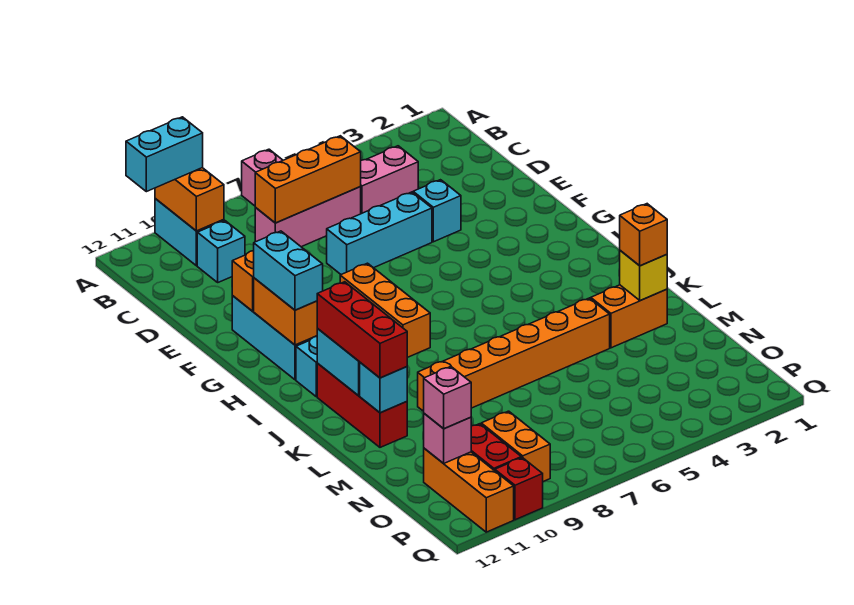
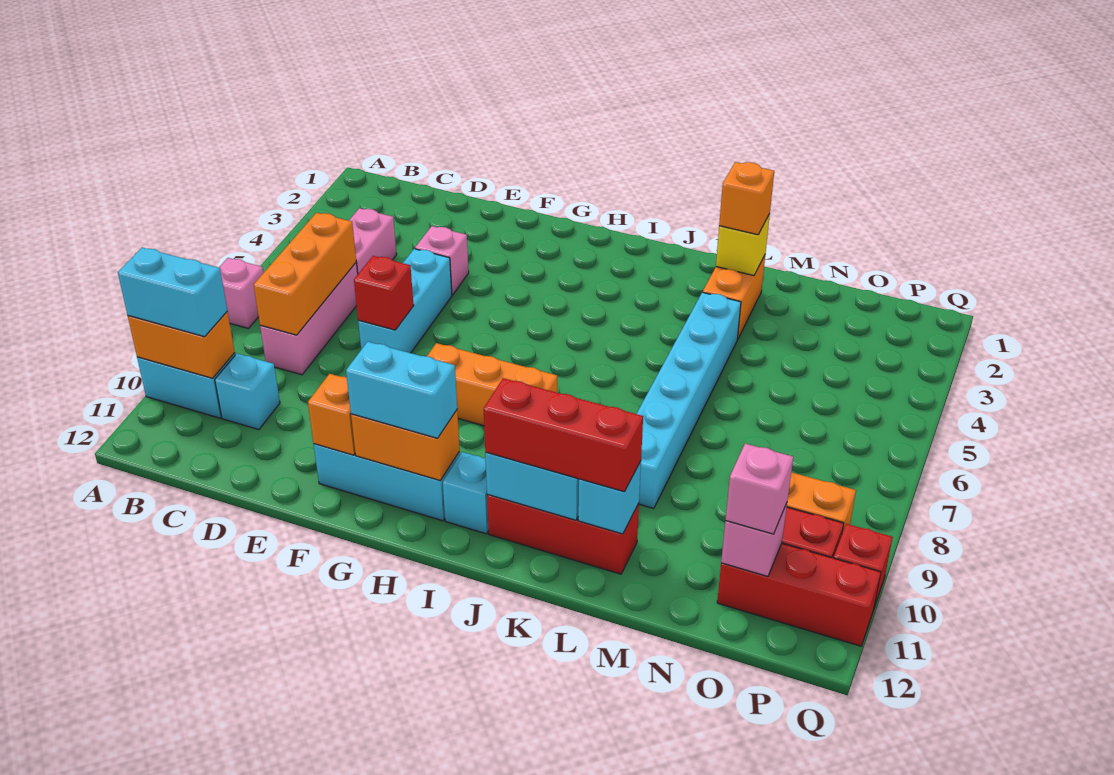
cyan 1x2 brick [126,117,203,192] -> cyan 1x2 brick turned to [118,248,227,337]
cyan 1x1 brick [413,180,461,242] -> pink 1x1 brick [415,226,469,295]
none -> red 1x1 brick [354,256,414,330]
orange 1x6 brick [418,298,610,411] -> cyan 1x6 brick [637,292,741,509]
orange 1x3 brick [424,448,514,532] -> red 1x3 brick [717,544,881,646]

